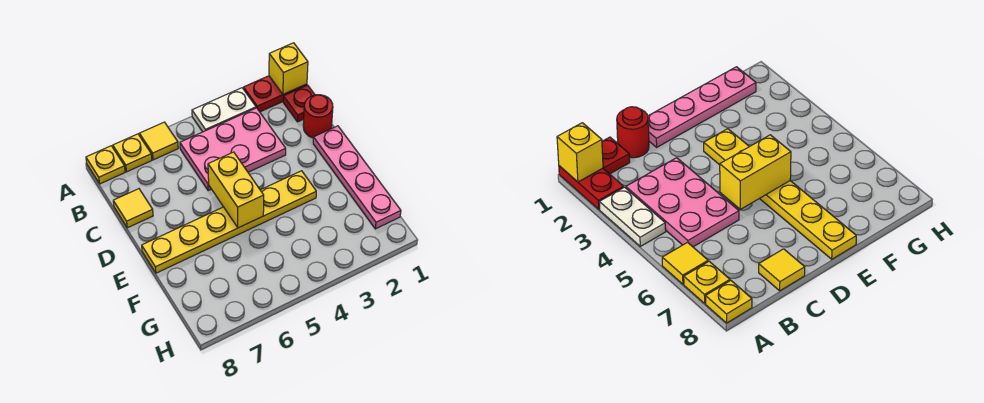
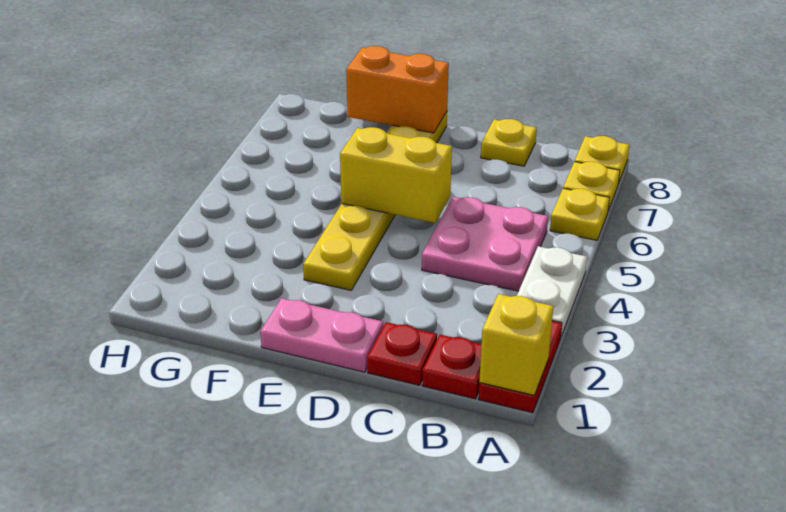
yellow 1x1 tile [139,122,178,160] -> yellow 1x1 plate [550,188,609,240]
pink 2x3 plate [180,108,286,190] -> pink 2x2 plate [422,197,548,291]
red 1x1 round brick [303,95,333,138] -> red 1x1 plate [367,322,437,385]
yellow 1x1 tile [113,189,153,228] -> yellow 1x1 plate [481,119,537,166]
pink 1x4 plate [313,126,401,229] -> pink 1x2 plate [260,298,383,372]
none -> orange 1x2 brick [346,46,449,133]

